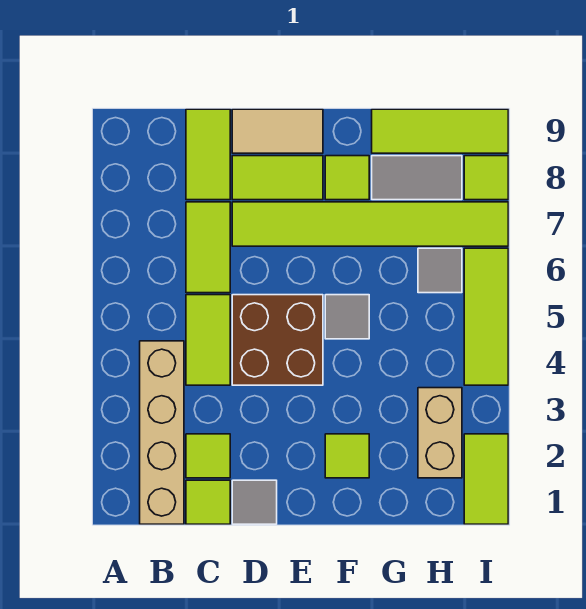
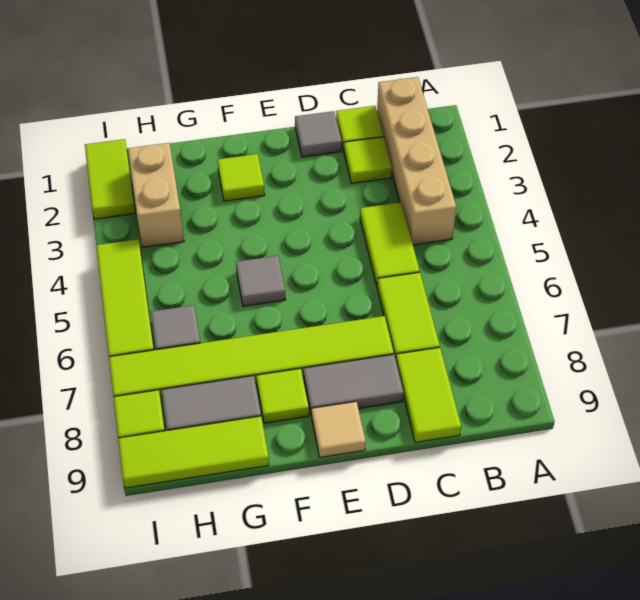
brown 2x2 brick [232,295,323,385] -> none
lime 1x2 tile [232,156,323,200] -> grey 1x2 tile [303,354,403,416]
tan 1x2 tile [232,109,323,153] -> tan 1x1 tile [312,402,366,457]

